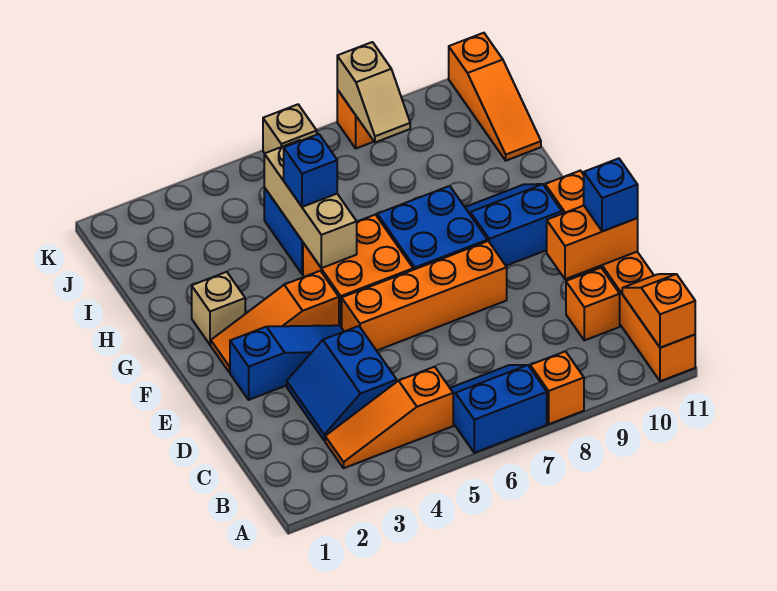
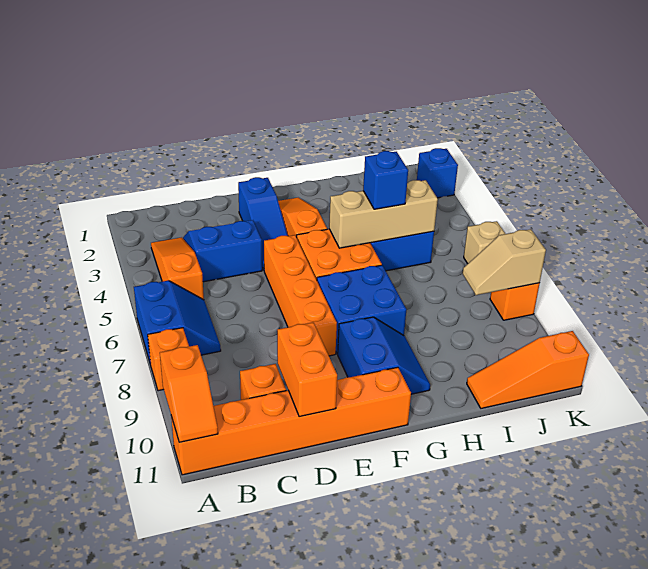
orange 1x2 slope [622,274,695,348] -> orange 1x2 slope turned to [160,345,218,442]
blue 1x1 brick [584,158,638,231] -> blue 1x1 brick moved to [417,148,458,198]
tan 1x1 brick [192,272,245,345] -> none

